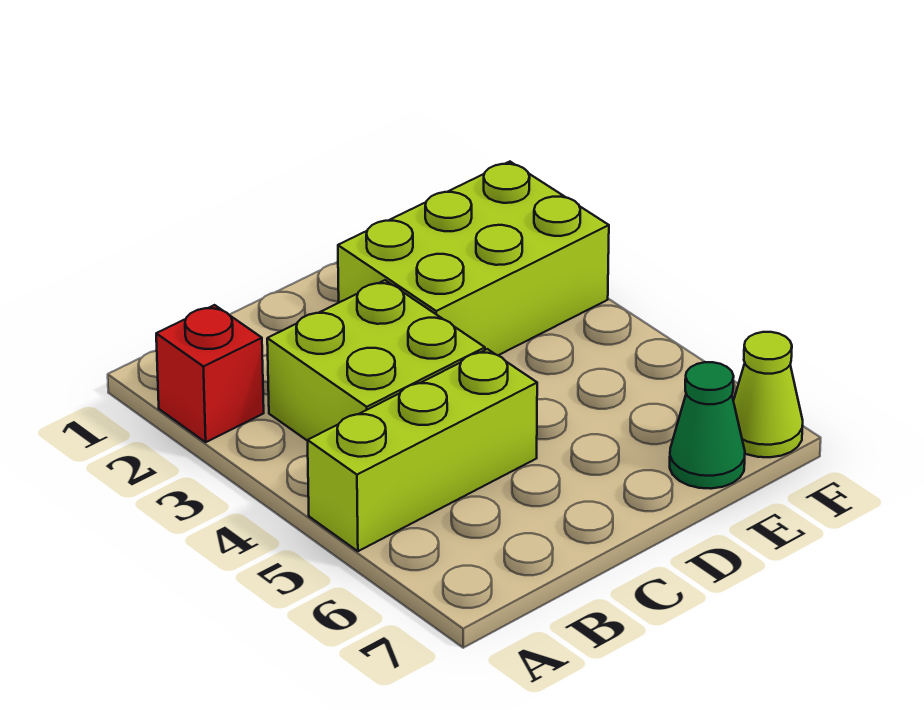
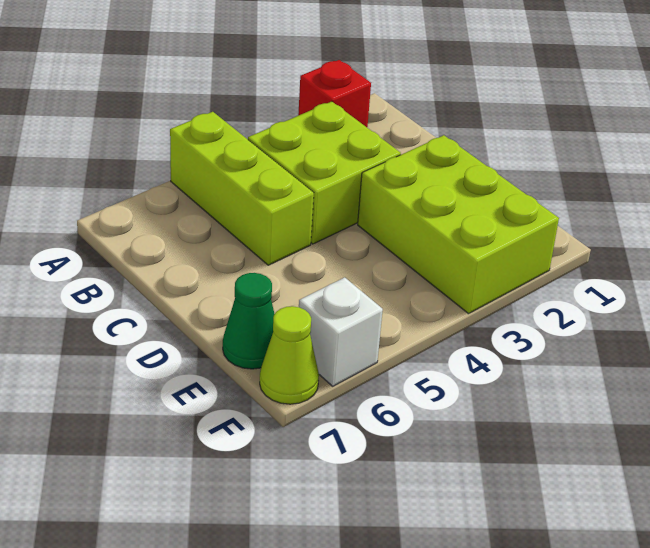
none -> white 1x1 brick [299,277,383,386]

